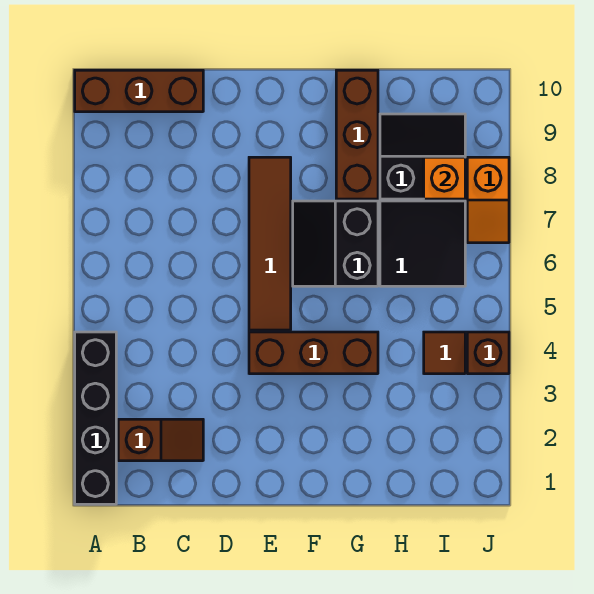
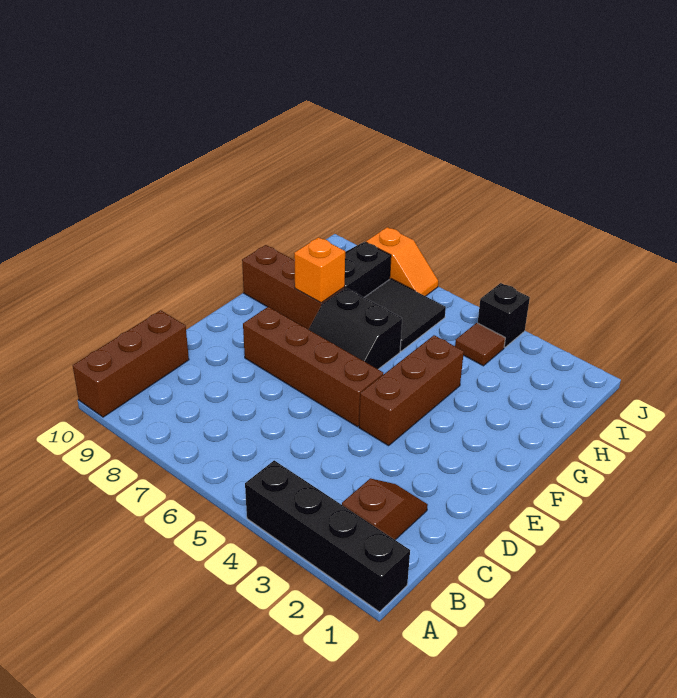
brown 1x4 tile [249,157,291,330] -> brown 1x4 brick [243,307,383,427]
orange 1x1 brick [424,157,465,199] -> orange 1x1 brick moved to [294,237,345,303]
brown 1x1 brick [467,332,509,374] -> black 1x1 brick [478,283,530,348]

